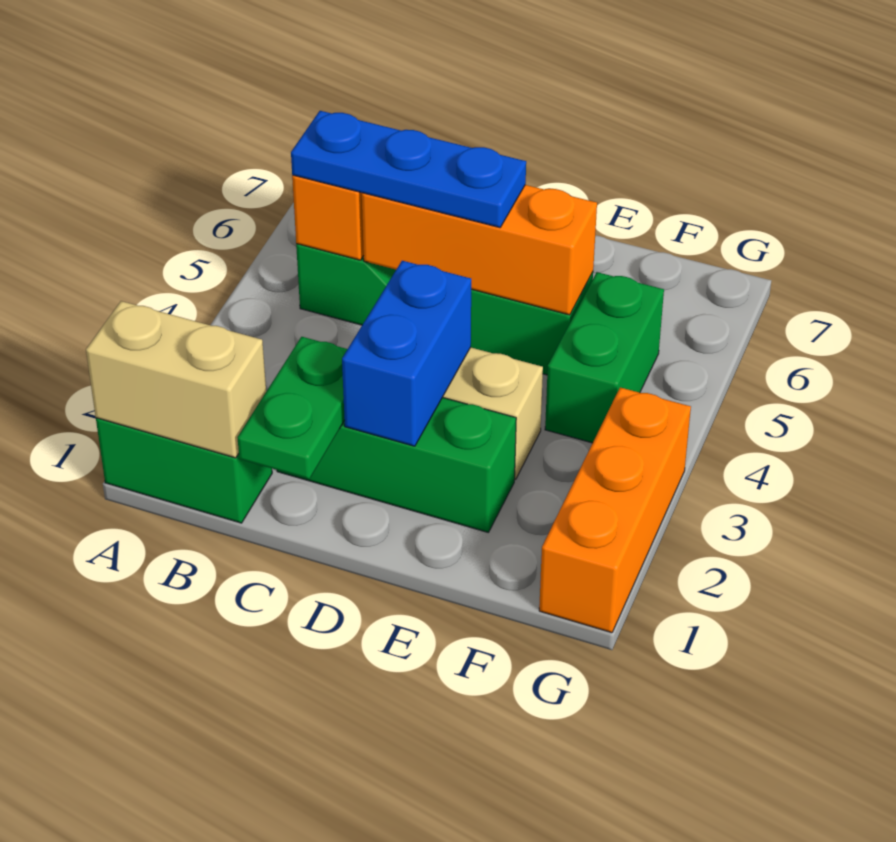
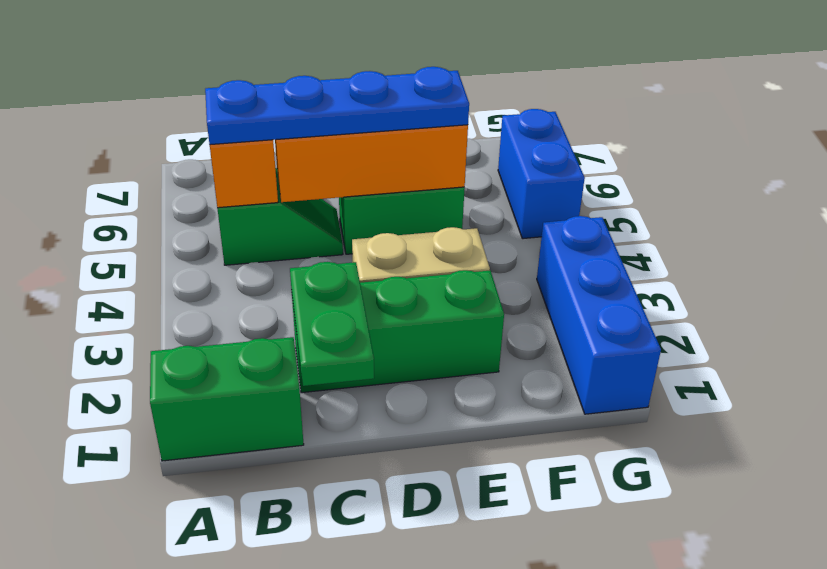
tan 1x2 brick [86,301,266,458] -> none
blue 1x3 plate [291,111,526,228] -> blue 1x4 plate [205,67,469,145]
blue 1x2 brick [342,261,471,446] -> blue 1x2 brick moved to [498,109,585,239]
green 1x2 brick [545,272,664,443] -> none
orange 1x3 brick [539,388,691,633] -> blue 1x3 brick [537,216,661,414]

